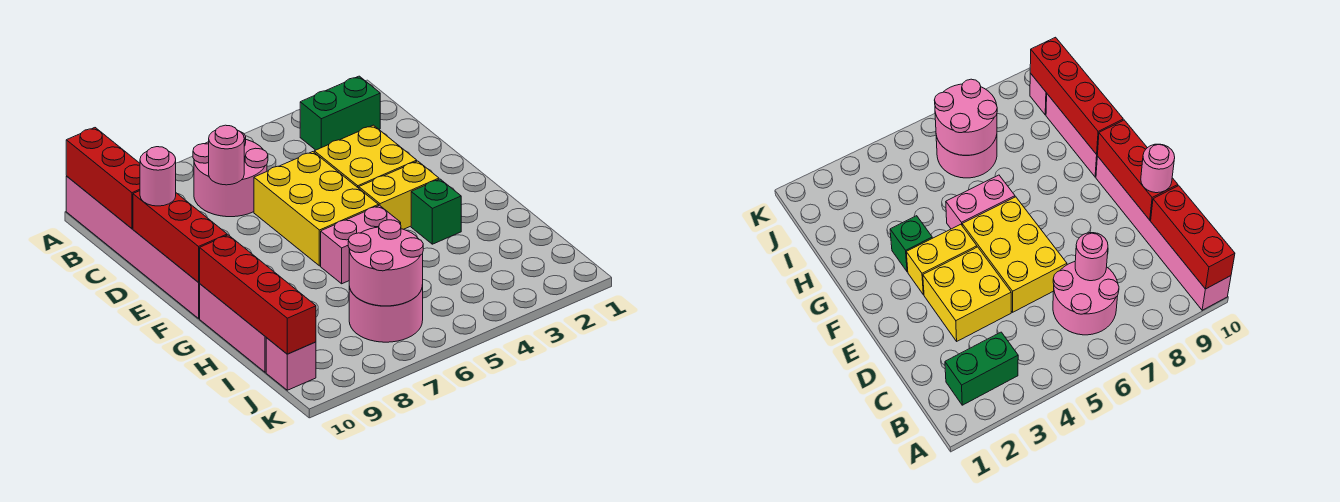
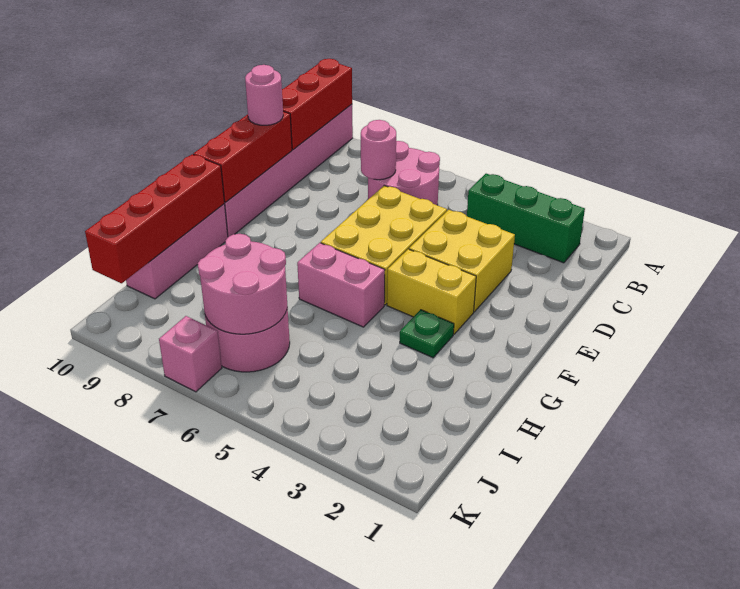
green 1x2 brick [300,76,380,150] -> green 1x3 brick [467,174,585,263]
green 1x1 brick [411,179,461,244] -> green 1x1 plate [400,310,454,358]
pink 1x1 brick [266,338,316,390] -> pink 1x1 brick moved to [159,316,222,392]

